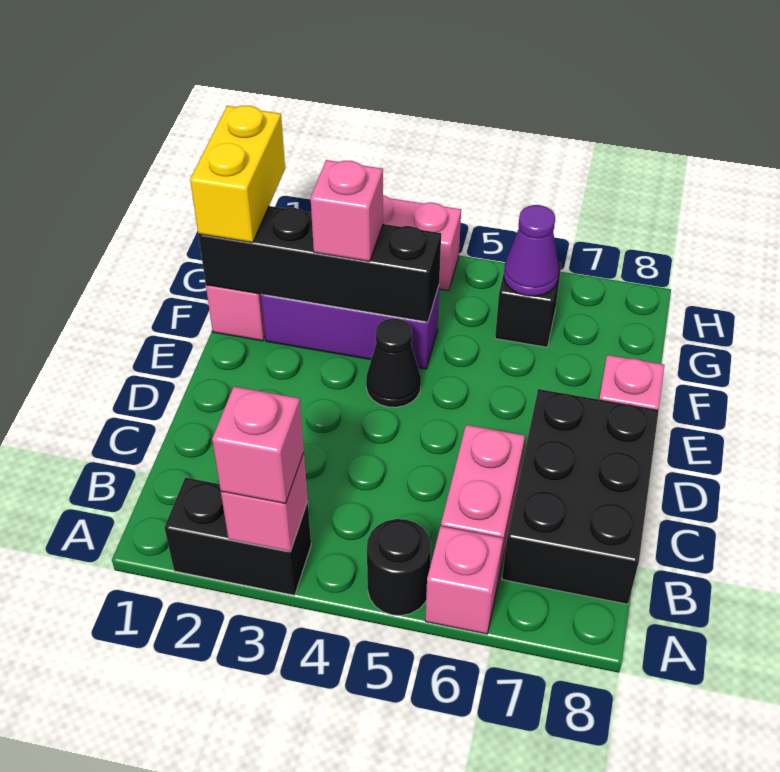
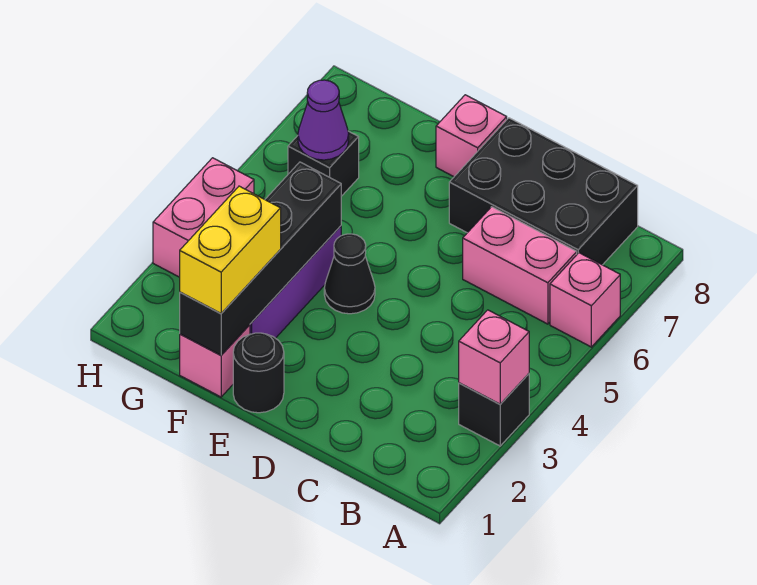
black 1x2 brick [164,478,311,595] -> black 1x1 brick [459,374,529,446]
pink 1x1 brick [212,387,304,504] -> none
black 1x1 round brick [367,519,431,616] -> black 1x1 round brick moved to [233,333,284,413]
yellow 1x2 brick [190,106,285,243] -> yellow 1x2 brick turned to [180,186,281,313]
pink 1x1 brick [311,160,383,262] -> none

